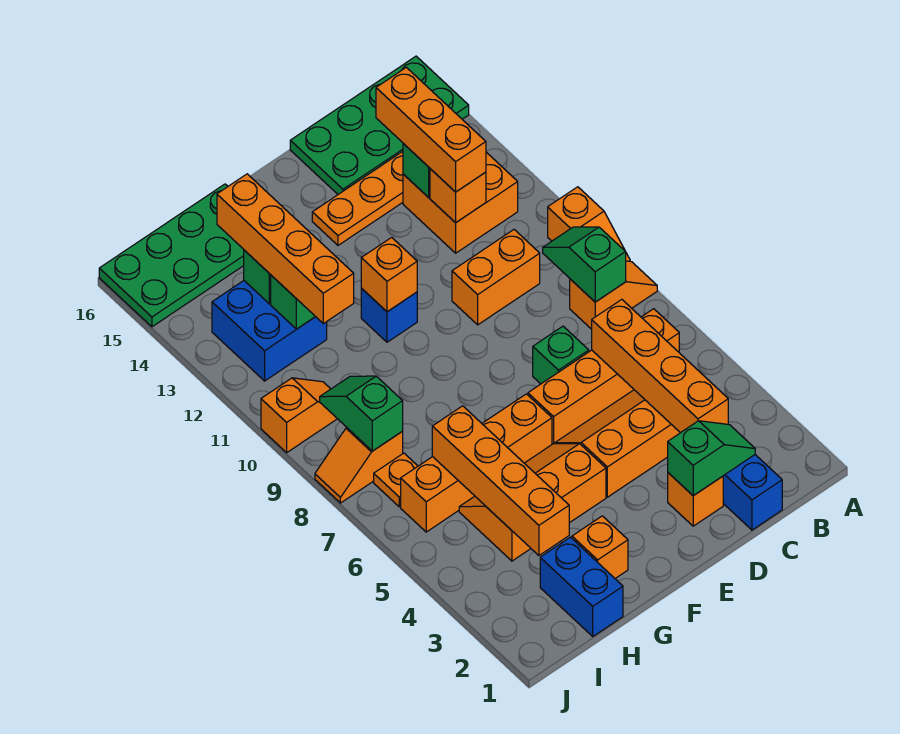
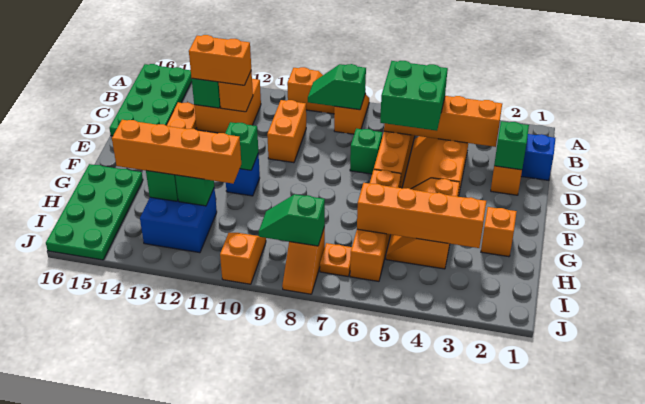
none -> green 2x2 brick [380,61,448,131]
orange 1x3 brick [376,67,486,192] -> orange 1x2 brick [189,35,251,85]
orange 1x1 brick [361,237,417,312] -> green 1x1 brick [225,122,258,170]
blue 1x2 brick [540,537,623,636] -> none

